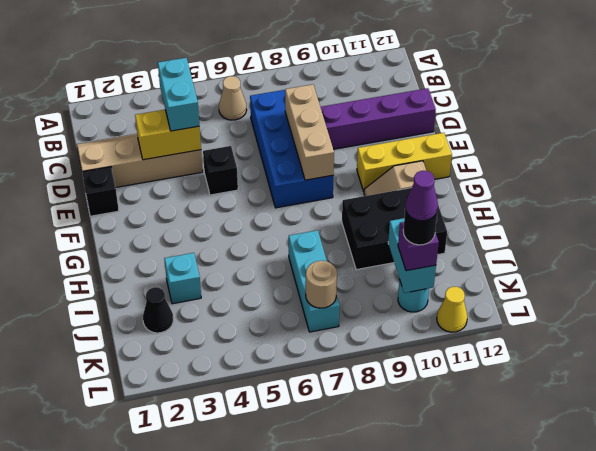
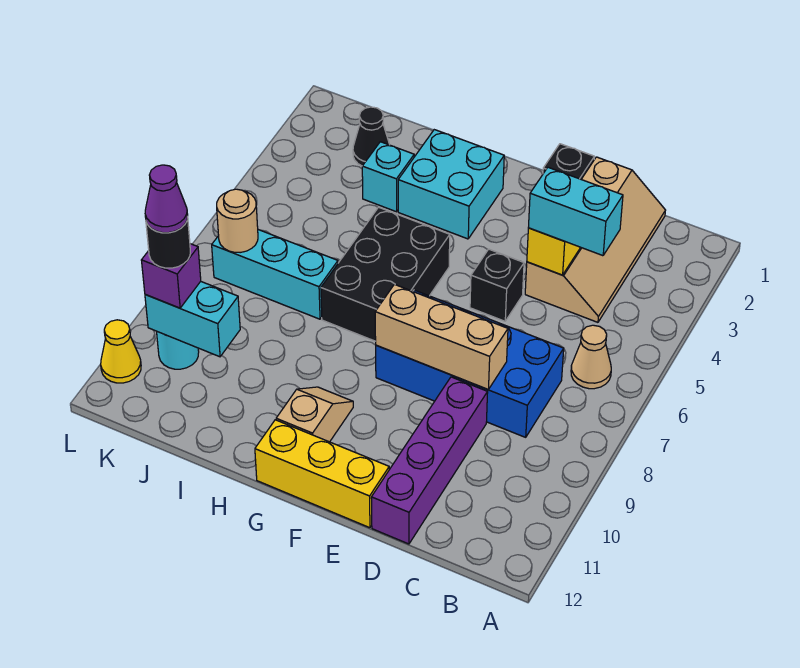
yellow 1x3 brick [357,133,452,191] -> yellow 1x3 brick turned to [255,420,389,528]
none -> cyan 2x2 brick [398,130,504,239]
black 2x3 brick [342,188,447,270] -> black 2x3 brick moved to [321,207,450,341]

